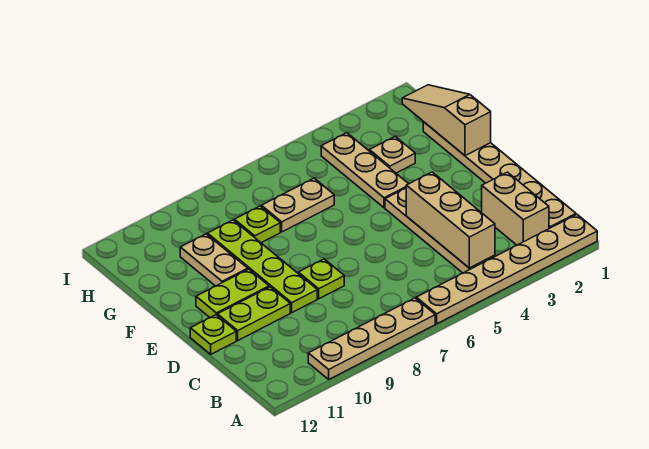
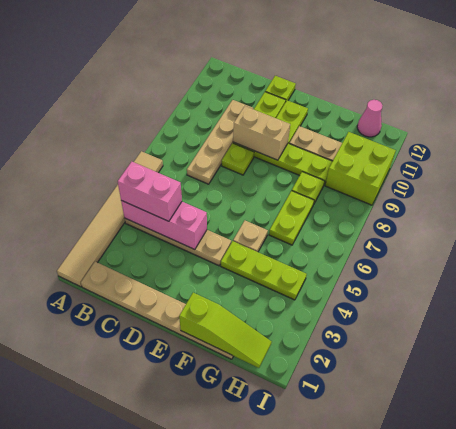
tan 1x6 plate [416,215,597,324] -> tan 1x6 tile [57,151,163,287]
tan 1x4 plate [308,298,435,379] -> tan 1x4 plate moved to [187,100,253,184]
tan 1x2 brick [482,172,549,245] -> tan 1x2 brick moved to [233,106,290,160]
tan 1x3 brick [406,172,495,268] -> pink 1x3 brick [121,201,207,250]
none -> pink 1x2 brick [118,162,182,221]
tan 1x3 slope [402,85,491,156] -> lime 1x3 slope [179,293,271,368]
tan 1x3 plate [321,133,408,208] -> lime 1x3 plate [221,241,307,300]
tan 1x1 plate [369,137,415,173] -> tan 1x1 plate moved to [233,221,268,252]
tan 1x2 plate [261,178,334,232] -> lime 1x2 plate [269,191,314,245]
none -> lime 2x2 brick [325,132,396,205]
none -> pink 1x1 cone [357,100,383,137]

